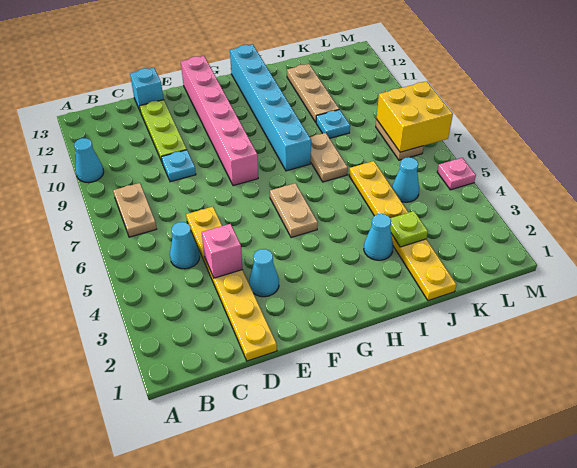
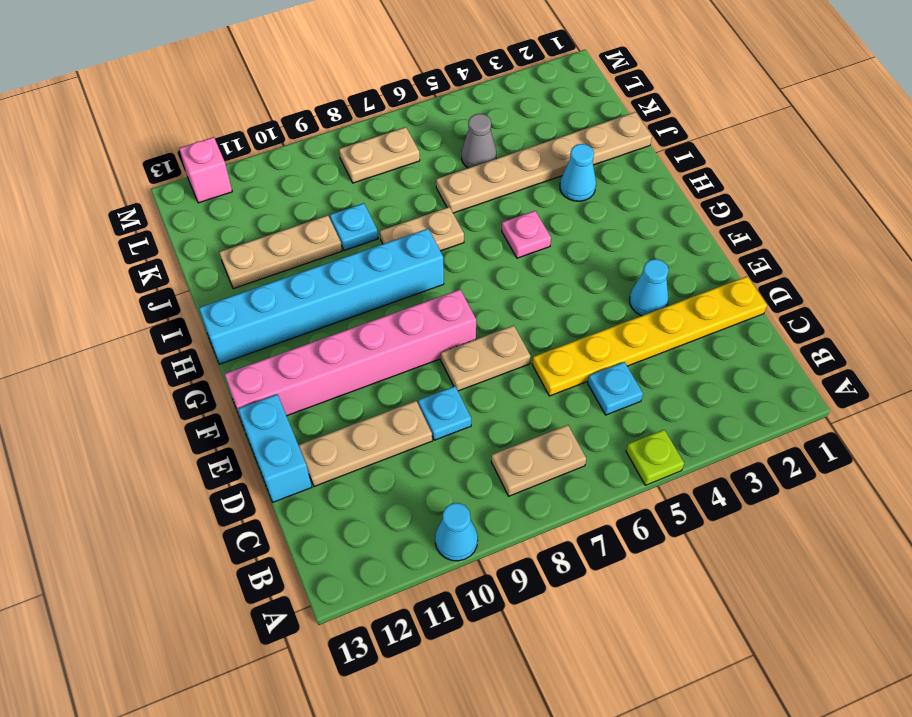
cyan 1x1 cone [170,222,200,269] -> cyan 1x1 plate [588,362,643,415]
pink 1x1 brick [202,224,242,278] -> pink 1x1 brick moved to [179,137,232,203]
lime 1x3 plate [140,100,187,162] -> tan 1x3 plate [299,401,432,486]
cyan 1x1 brick [130,68,164,112] -> cyan 1x2 brick [238,394,312,502]
tan 1x2 plate [270,183,318,238] -> tan 1x2 plate moved to [441,325,531,391]
yellow 1x6 plate [349,161,456,301] -> tan 1x6 plate [436,112,652,213]
lime 1x1 plate [390,211,428,247] -> lime 1x1 plate moved to [626,430,684,485]
cyan 1x1 cone [392,157,419,202] -> grey 1x1 cone [462,114,497,168]
yellow 2x2 brick [376,81,453,152] -> none
pink 1x1 plate [437,158,476,190] -> pink 1x1 plate moved to [502,211,551,258]

